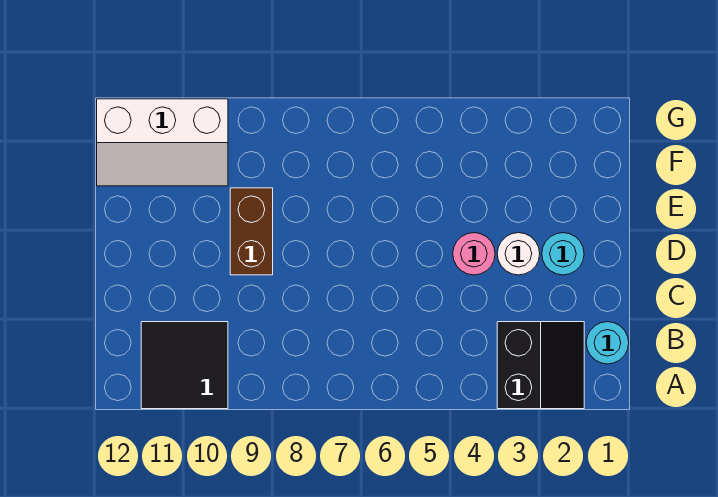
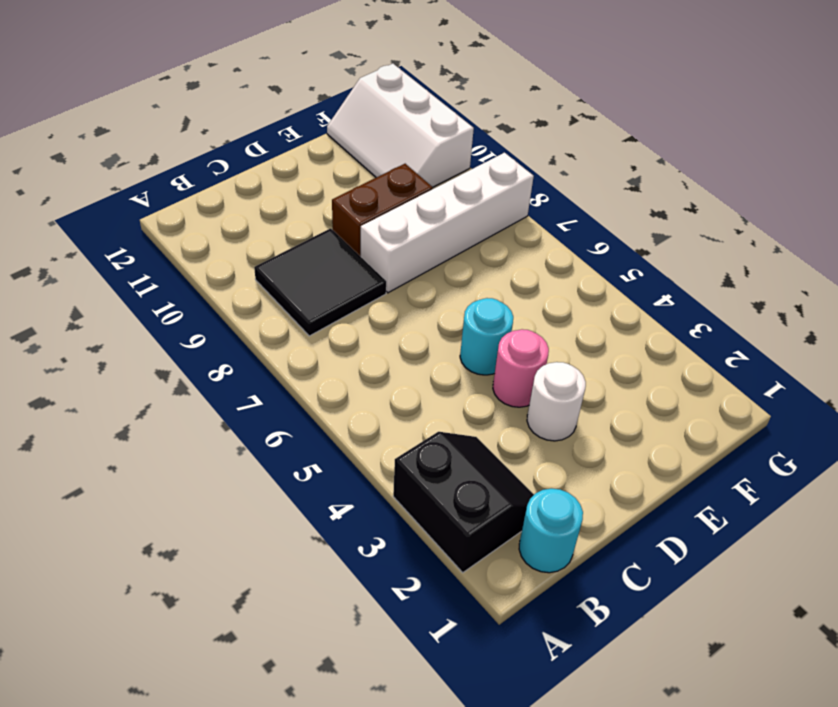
black 2x2 slope [497,322,584,409] -> black 2x2 slope turned to [393,432,534,573]
black 2x2 tile [141,322,228,409] -> black 2x2 tile moved to [254,228,386,336]
cyan 1x1 round brick [542,233,584,275] -> cyan 1x1 round brick moved to [460,298,513,375]
none -> white 1x4 brick [361,153,534,293]

